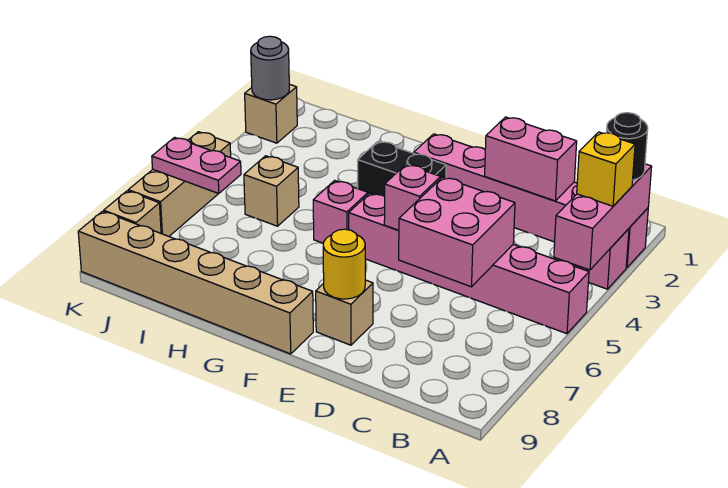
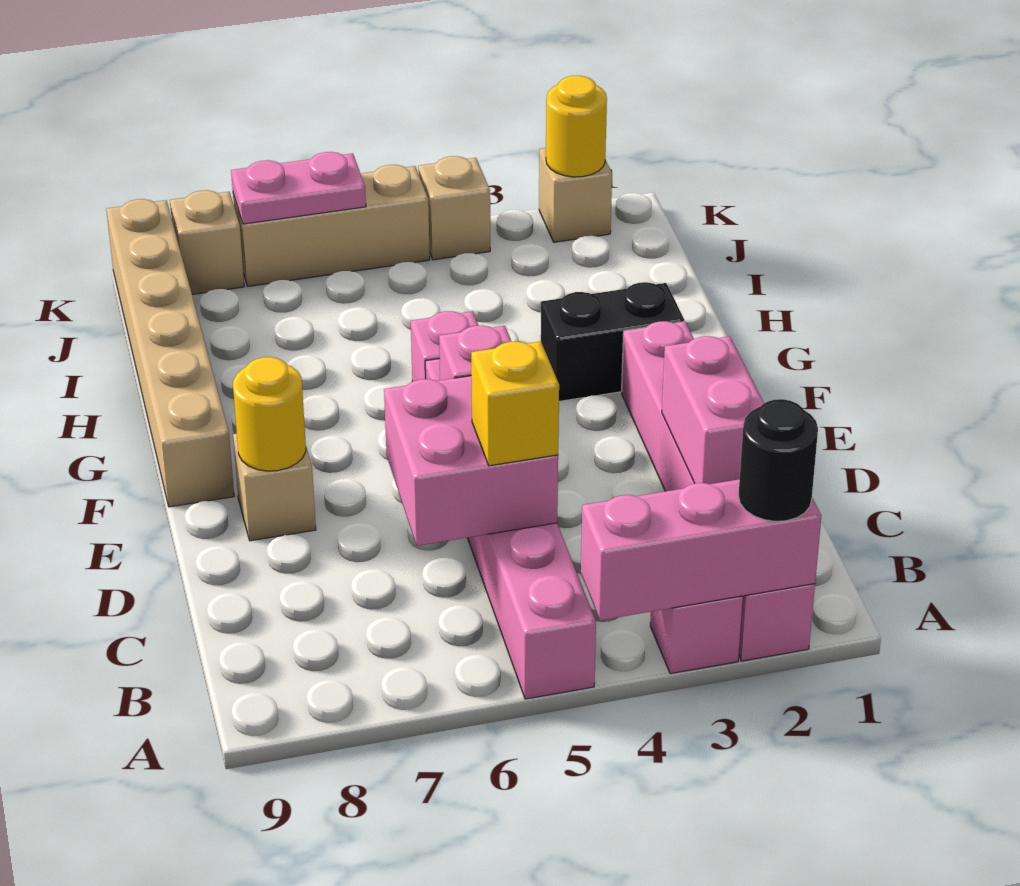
yellow 1x1 brick [577,132,635,206] -> yellow 1x1 brick moved to [471,342,559,466]
black 1x2 brick [358,141,446,196] -> black 1x2 brick turned to [541,282,684,401]
tan 1x1 brick [244,156,299,226] -> tan 1x1 brick moved to [418,156,490,260]
pink 1x2 plate [152,137,241,194] -> pink 1x2 plate turned to [231,152,366,224]
grey 1x1 round brick [251,36,289,100] -> yellow 1x1 round brick [546,76,607,177]

